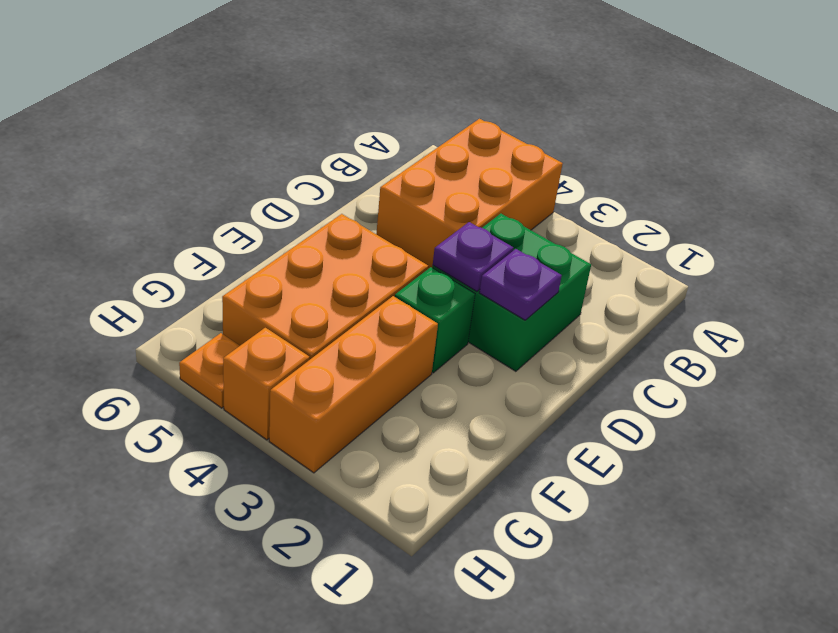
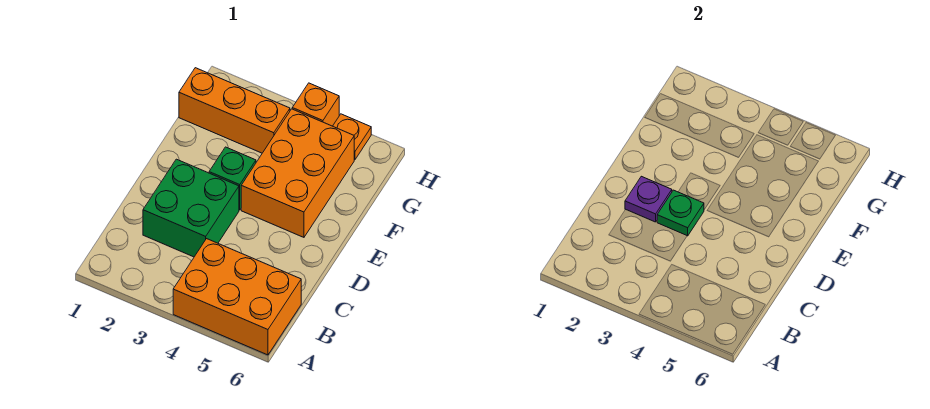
orange 2x3 brick [376,119,563,269] -> orange 2x3 brick turned to [173,239,301,355]
purple 1x1 plate [433,222,513,291] -> green 1x1 plate [657,190,704,236]
orange 1x3 brick [269,296,438,473] -> orange 1x3 brick turned to [179,68,290,153]

